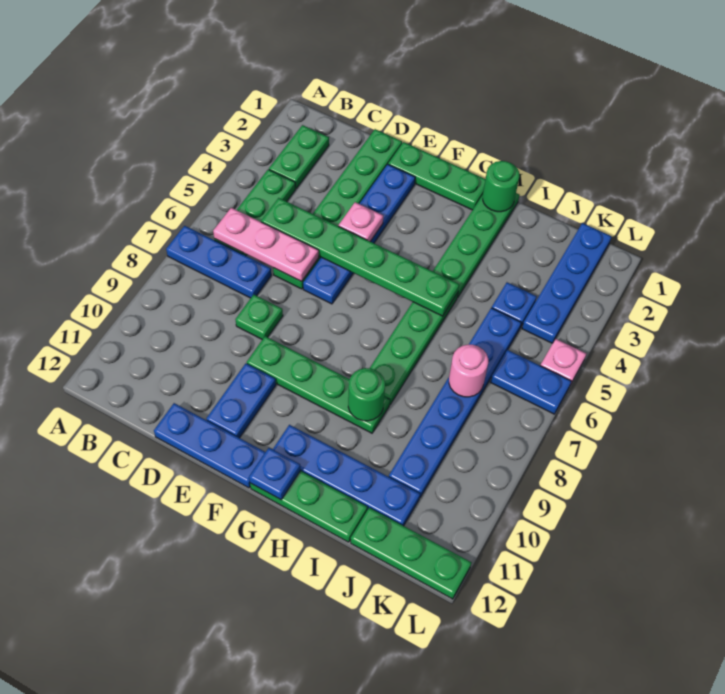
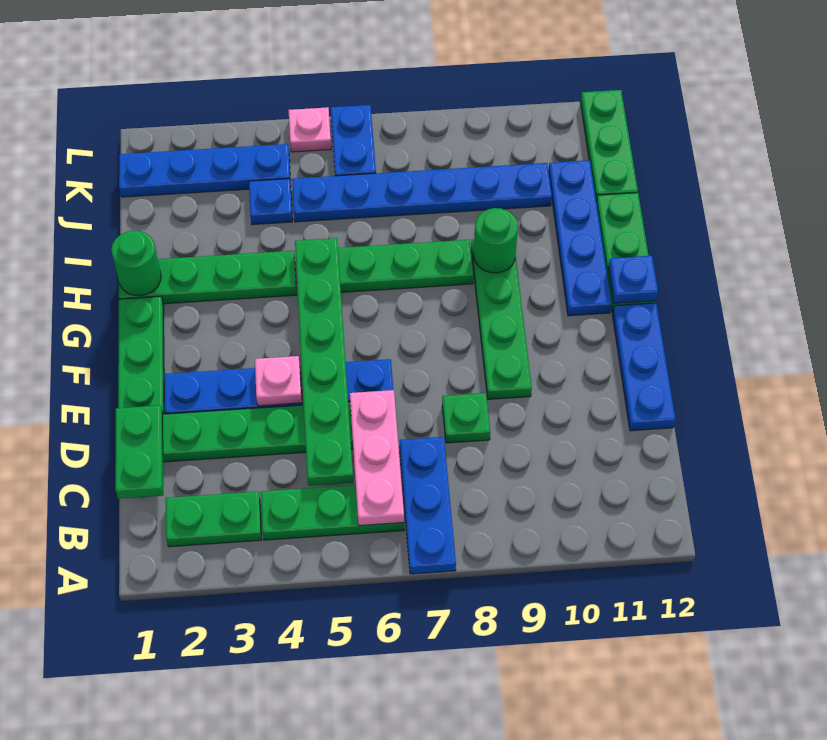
none -> green 1x2 plate [115,406,163,499]
blue 1x2 plate [206,363,276,438] -> none
pink 1x1 round brick [449,345,488,397] -> none

